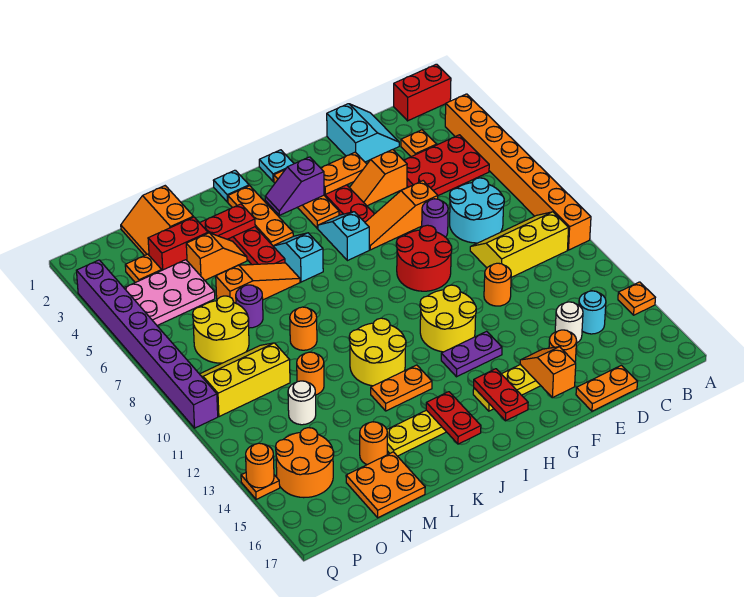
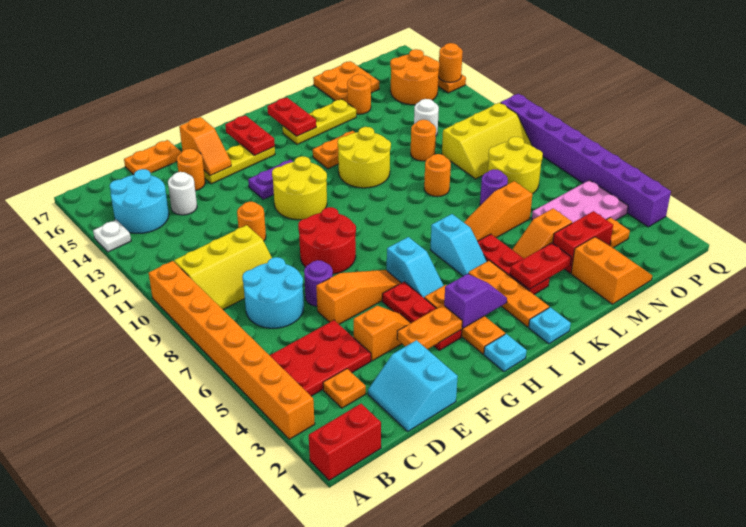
orange 1x1 plate [618,282,655,315] -> white 1x1 plate [93,220,131,252]
cyan 1x1 round brick [579,291,606,334] -> cyan 2x2 round brick [110,169,169,233]

